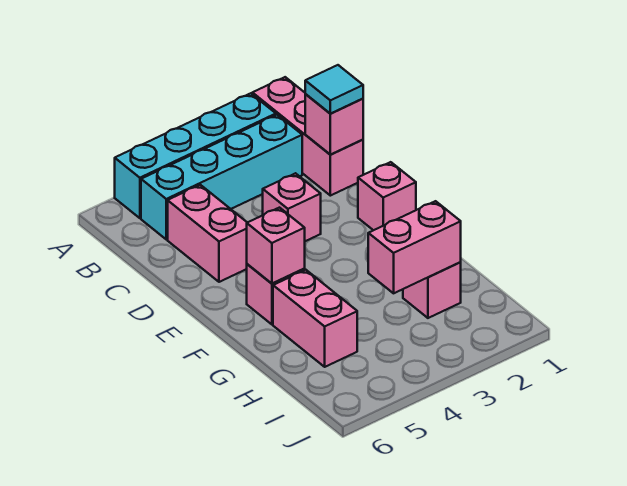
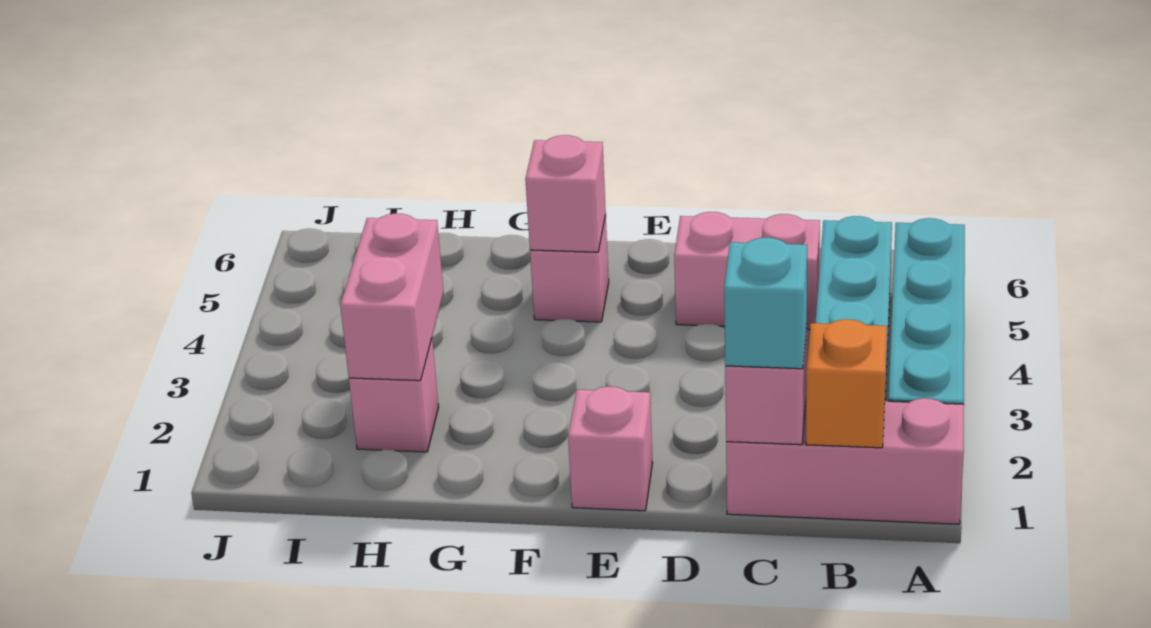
none -> orange 1x1 brick [806,319,887,448]
cyan 1x1 tile [305,65,363,114] -> cyan 1x1 brick [724,238,807,369]
pink 1x1 brick [263,173,321,241] -> none
pink 1x2 brick [273,270,357,367] -> none

